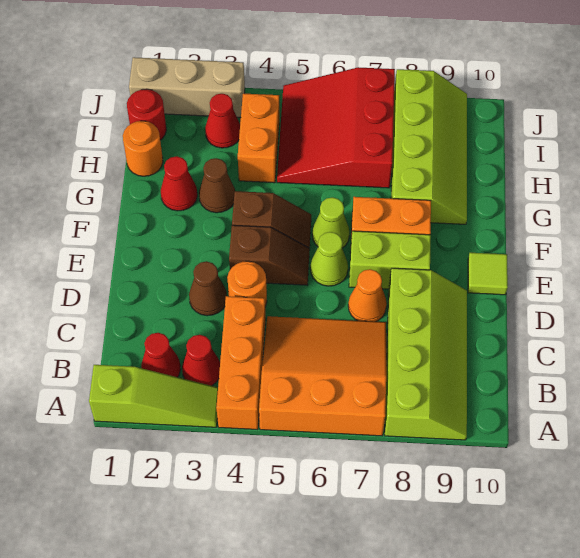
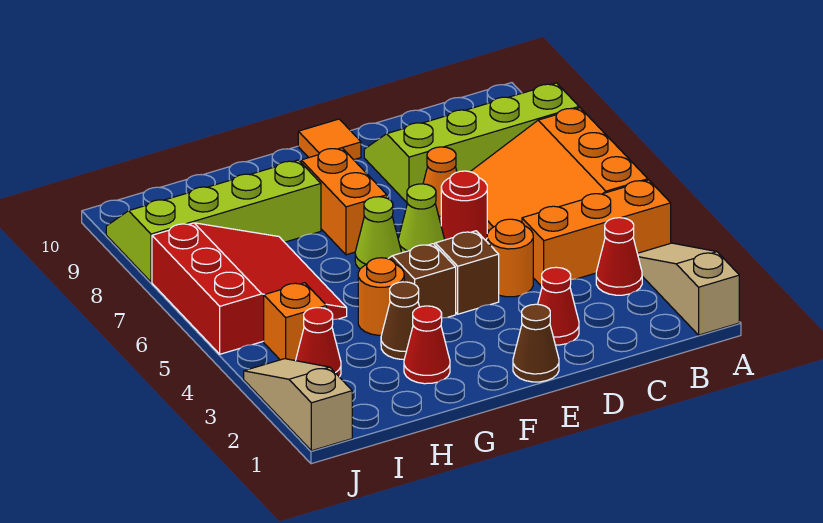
lime 1x3 slope [89,365,218,427] -> tan 1x3 slope [637,243,739,335]
red 1x1 cone [141,333,181,377] -> red 1x1 cone moved to [538,267,579,345]
brown 1x1 cone [189,261,227,316] -> brown 1x1 cone moved to [513,304,559,382]
lime 1x2 brick [349,231,431,289] -> none
lime 1x1 tile [468,253,508,295] -> orange 1x1 tile [298,119,361,160]
orange 1x1 round brick [123,121,163,176] -> orange 1x1 round brick moved to [358,258,404,335]
orange 1x2 brick [238,94,279,183] -> orange 1x1 brick [264,283,327,361]
red 3x3 slope [277,67,395,188] -> red 3x3 slope turned to [152,223,347,354]
red 1x1 round brick [127,89,166,140] -> red 1x1 round brick moved to [441,171,487,240]
tan 1x3 brick [129,57,245,118] -> tan 1x3 slope [244,359,352,451]

